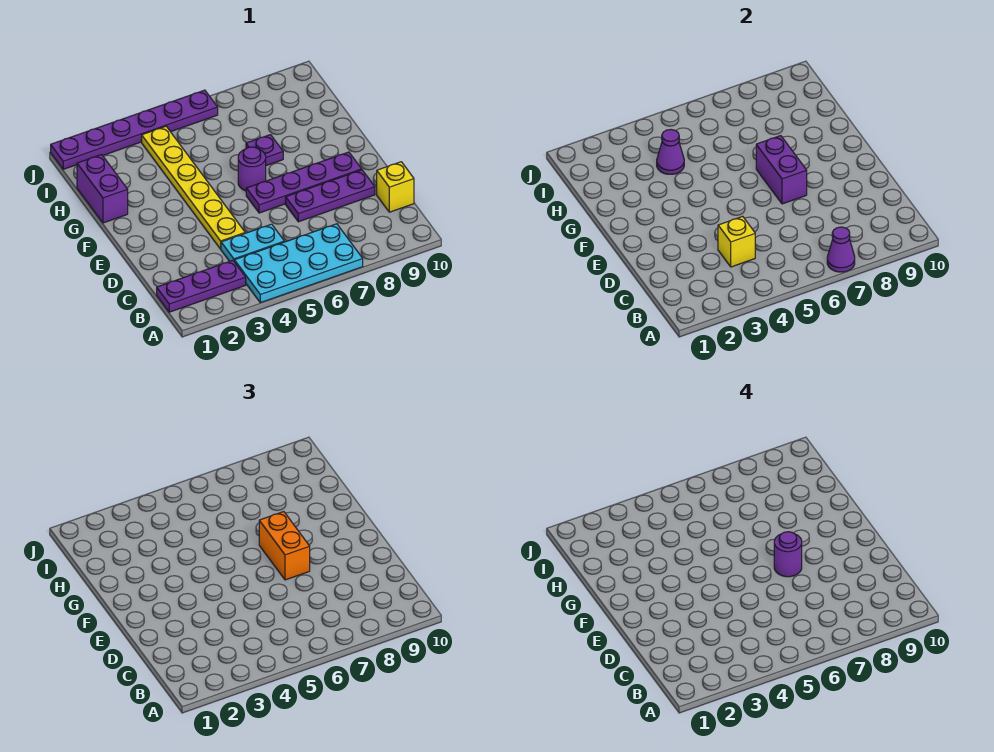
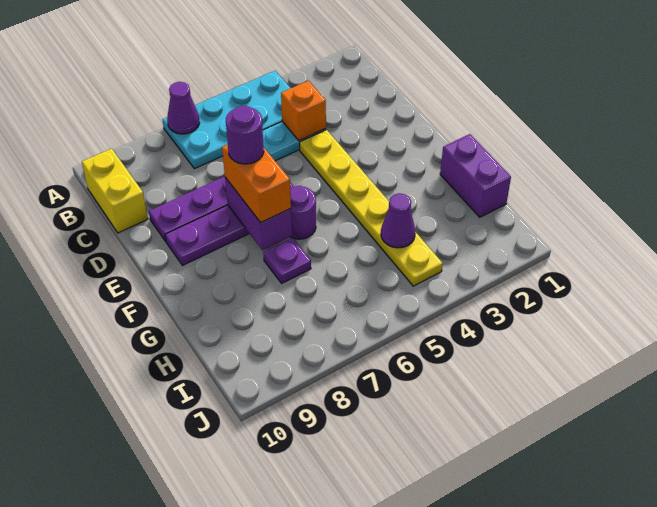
purple 1x3 plate [157,260,246,312] -> none
yellow 1x1 brick [718,216,755,267] -> orange 1x1 brick [281,81,326,141]
yellow 1x1 brick [377,162,414,212] -> yellow 1x2 brick [82,149,148,233]
purple 1x6 plate [51,90,218,169] -> none

